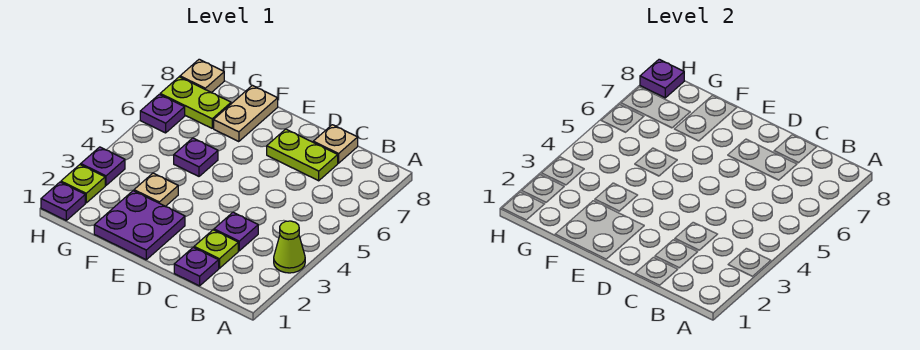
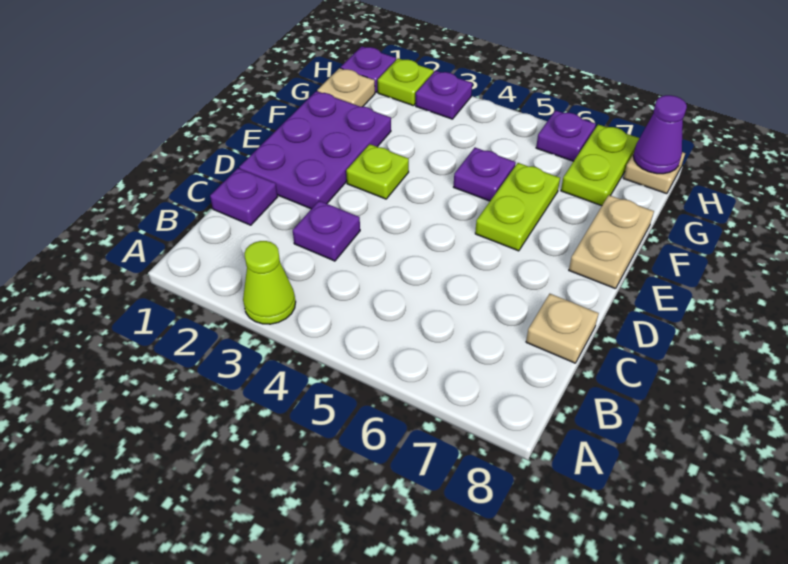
lime 1x1 plate [194,230,238,268] -> lime 1x1 plate moved to [346,144,409,199]
lime 1x2 plate [267,129,338,181] -> lime 1x2 plate moved to [475,163,560,251]
purple 2x2 plate [94,191,185,260] -> purple 2x3 plate [239,91,391,209]
tan 1x1 plate [134,173,178,206] -> tan 1x1 plate moved to [317,68,375,107]
tan 1x2 plate [214,85,278,142] -> tan 1x2 plate turned to [569,195,654,289]
purple 1x1 plate [640,59,684,98] -> purple 1x1 cone [633,95,687,174]

